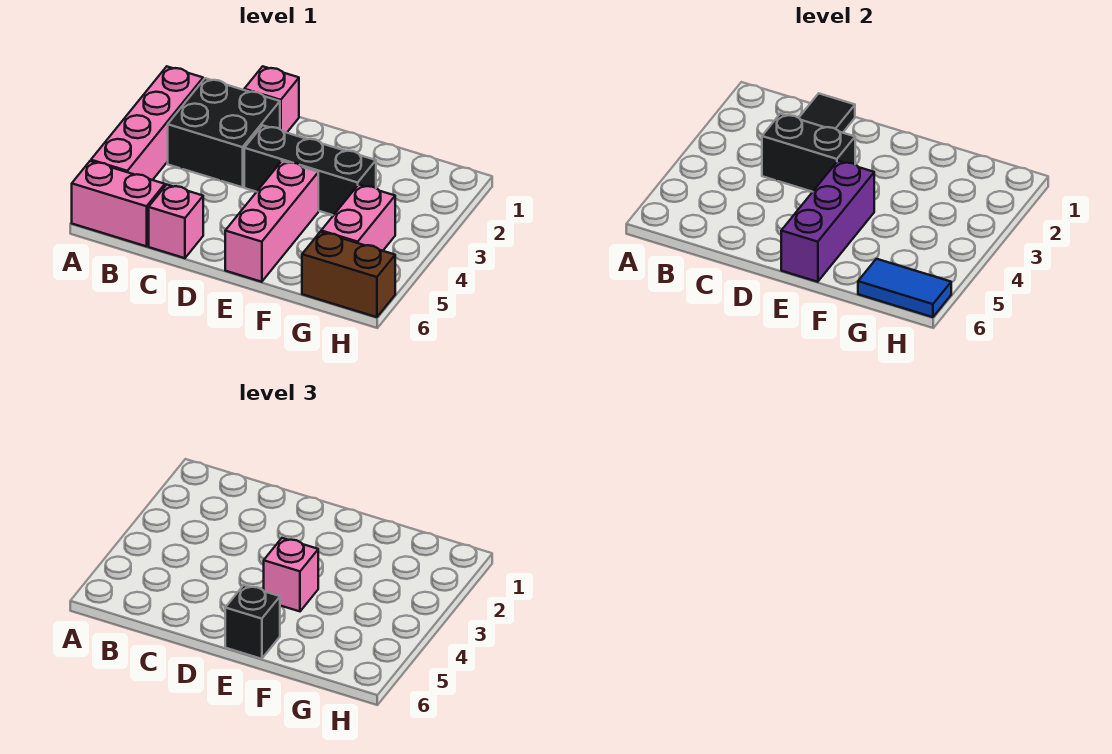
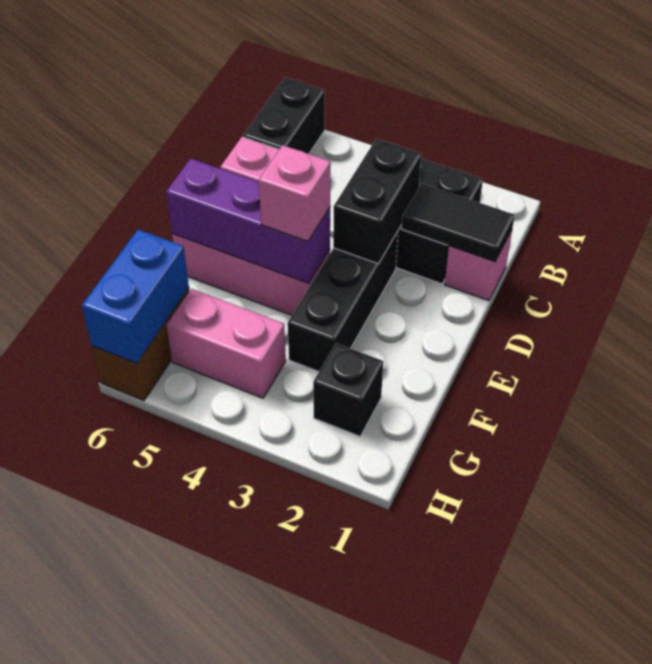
pink 1x4 brick [91,67,203,180] -> none
pink 1x2 brick [72,161,165,246] -> black 1x2 brick [243,78,325,154]
black 1x1 brick [225,585,280,659] -> black 1x1 brick moved to [313,343,383,436]
blue 1x2 tile [858,259,951,317] -> blue 1x2 brick [82,230,189,363]

